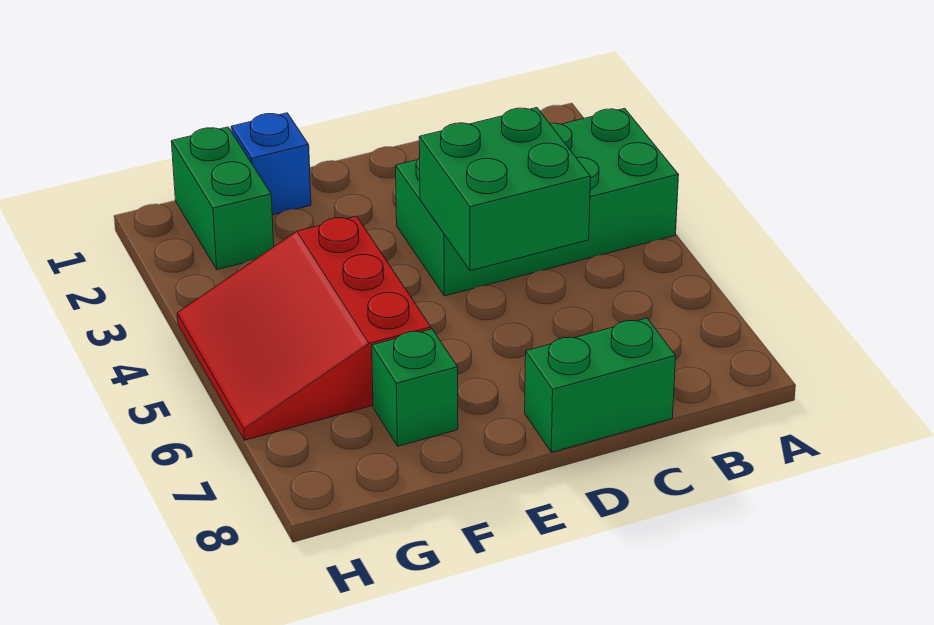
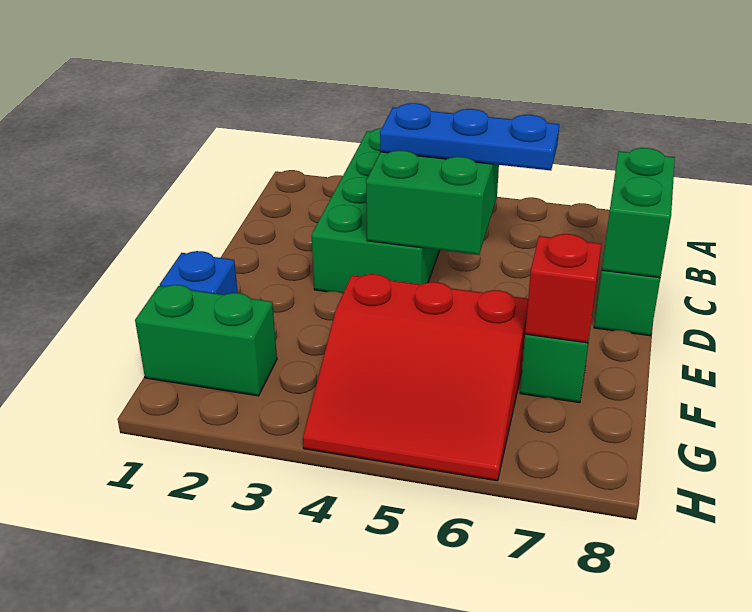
none -> blue 1x3 plate [380,103,559,170]
none -> green 1x2 brick [602,148,675,278]
none -> red 1x1 brick [525,234,601,343]

